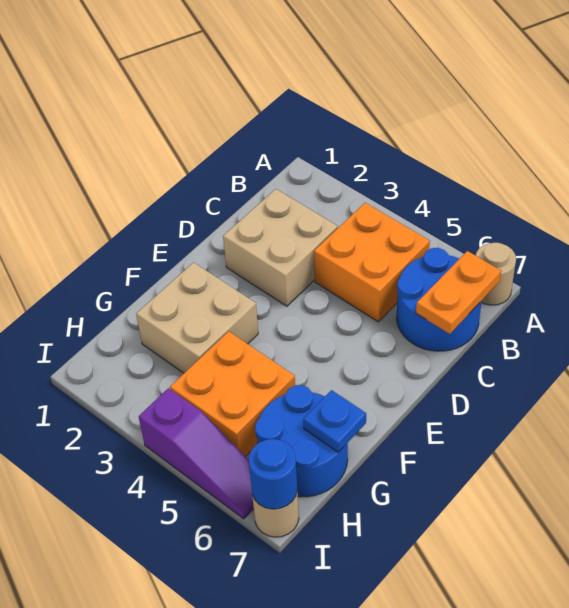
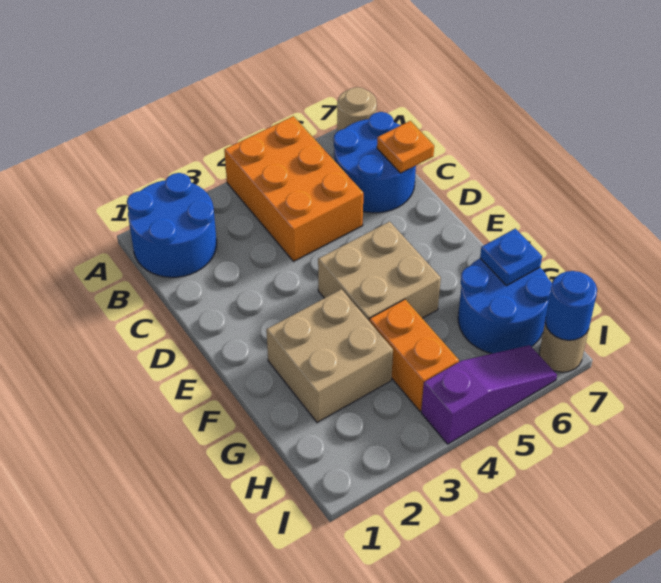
none -> blue 2x2 round brick [127,173,217,277]
orange 2x2 brick [314,203,430,322] -> orange 2x3 brick [224,116,363,261]
orange 1x2 plate [416,251,501,334] -> orange 1x1 plate [377,121,434,173]
tan 2x2 brick [223,189,338,306] -> tan 2x2 brick moved to [318,222,441,321]
orange 2x2 brick [170,331,295,457] -> orange 1x2 brick [369,299,459,411]

